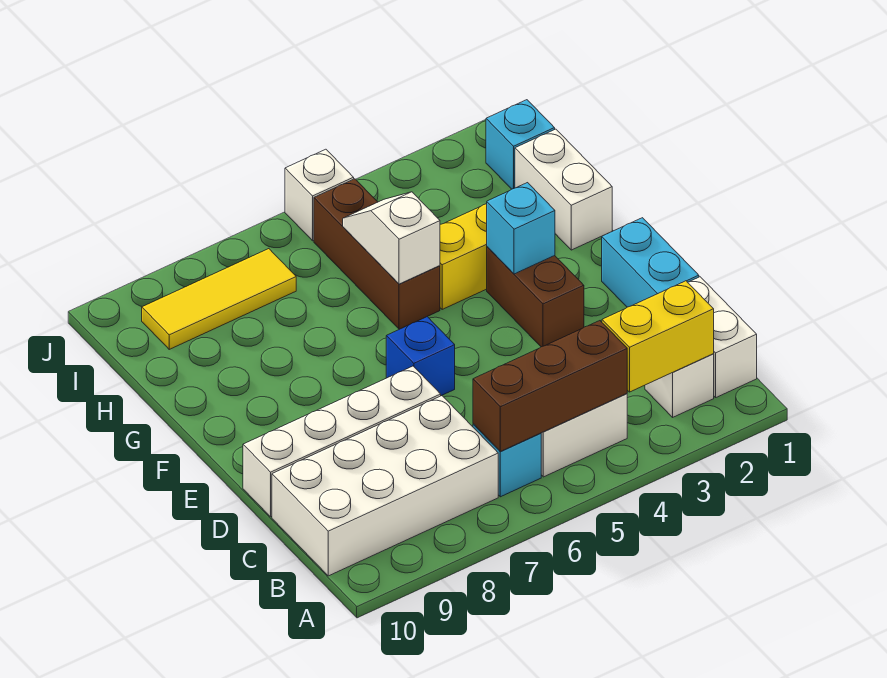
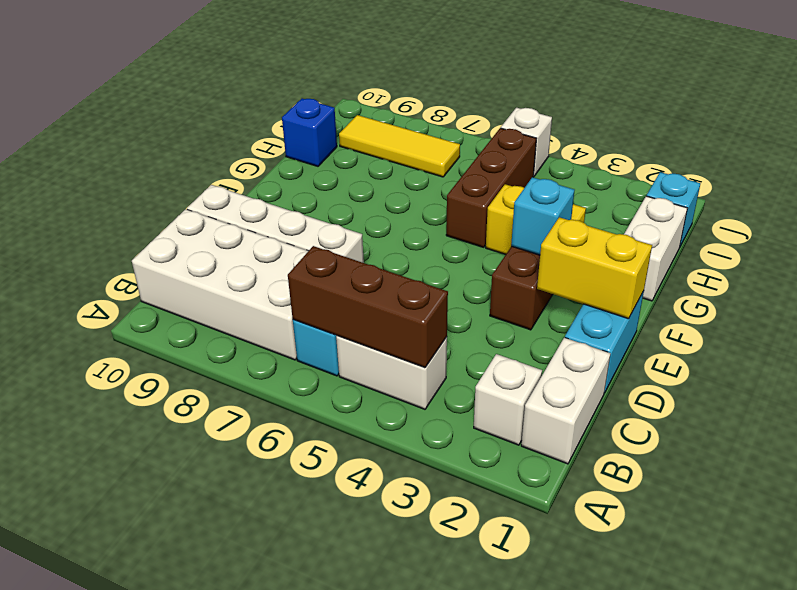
yellow 1x2 brick [602,281,714,392] -> yellow 1x2 brick moved to [537,217,652,319]
blue 1x1 brick [386,317,455,396] -> blue 1x1 brick moved to [282,98,337,166]
white 1x2 slope [343,192,440,284] -> none

